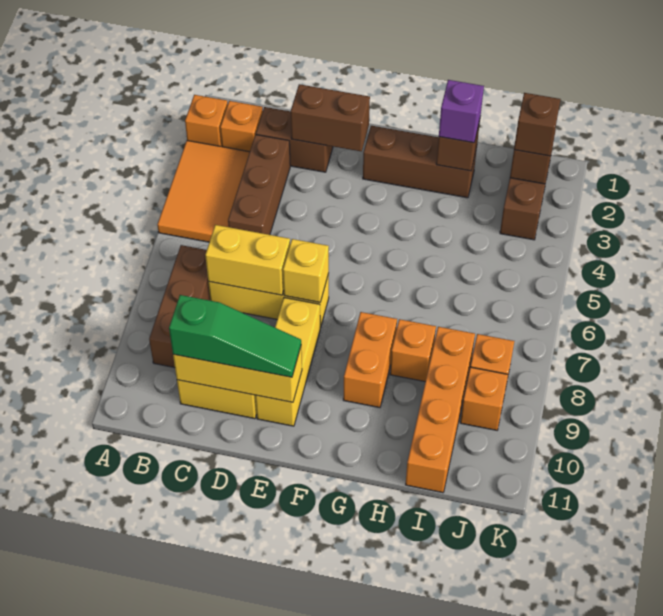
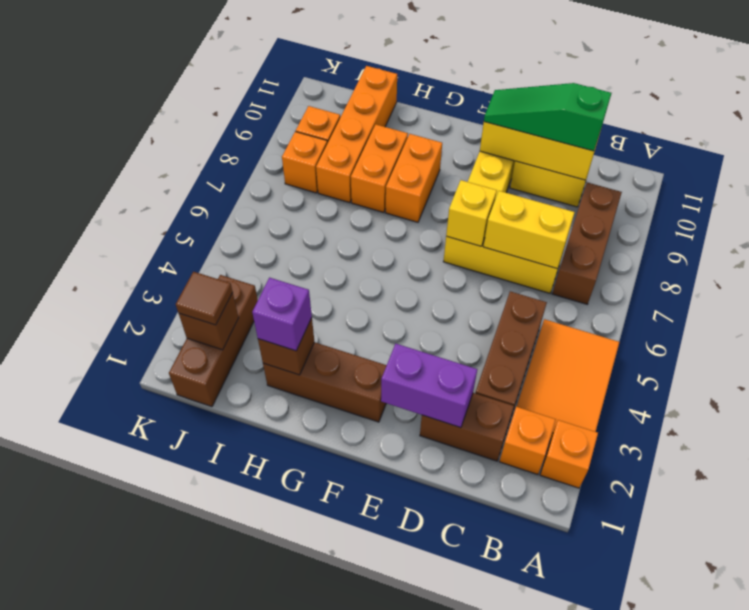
brown 1x2 brick [291,84,370,151] -> purple 1x2 brick [381,343,477,428]
orange 1x1 brick [390,319,436,382] -> orange 1x2 brick [351,124,408,213]
brown 1x1 brick [514,93,561,156] -> brown 1x1 tile [176,272,233,325]

